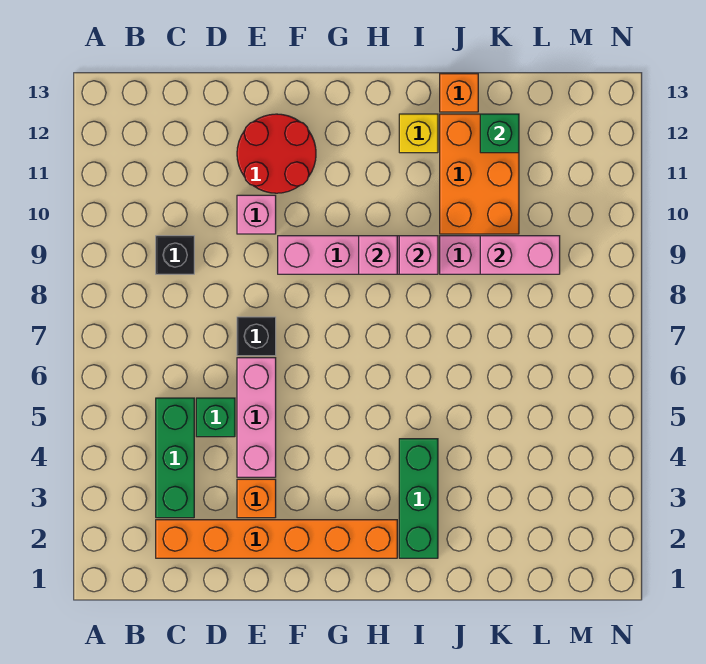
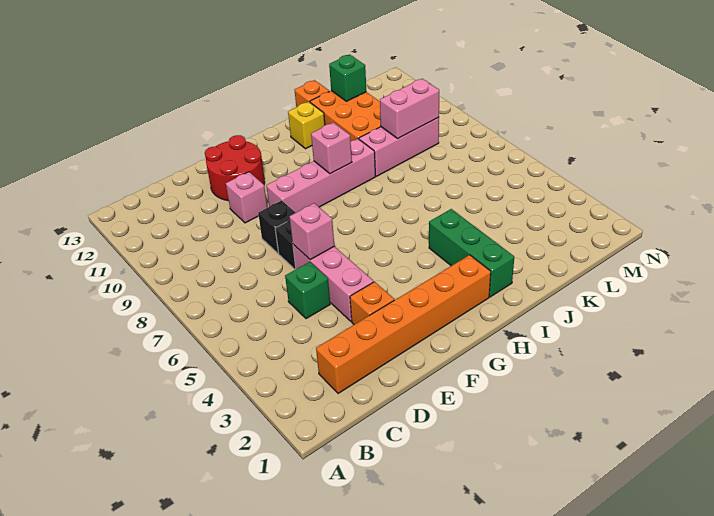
green 1x3 brick [156,398,194,518] -> none
black 1x1 brick [156,236,194,274] -> black 1x1 brick moved to [258,200,296,253]
pink 1x1 brick [399,236,438,274] -> pink 1x1 brick moved to [290,203,334,259]

